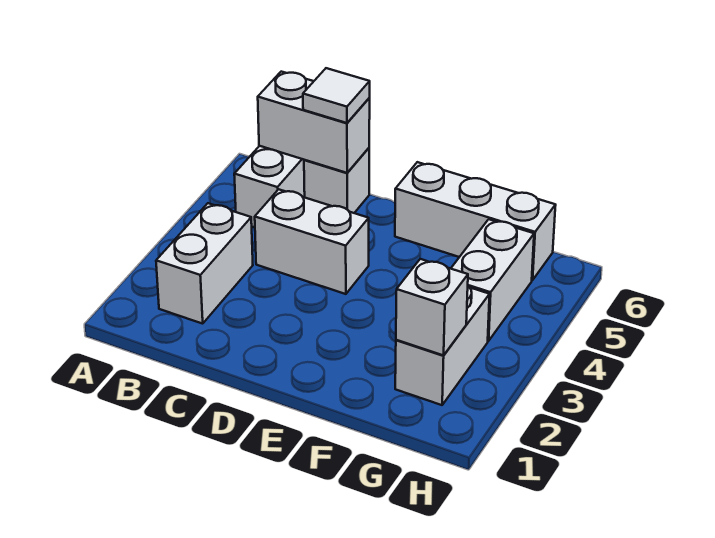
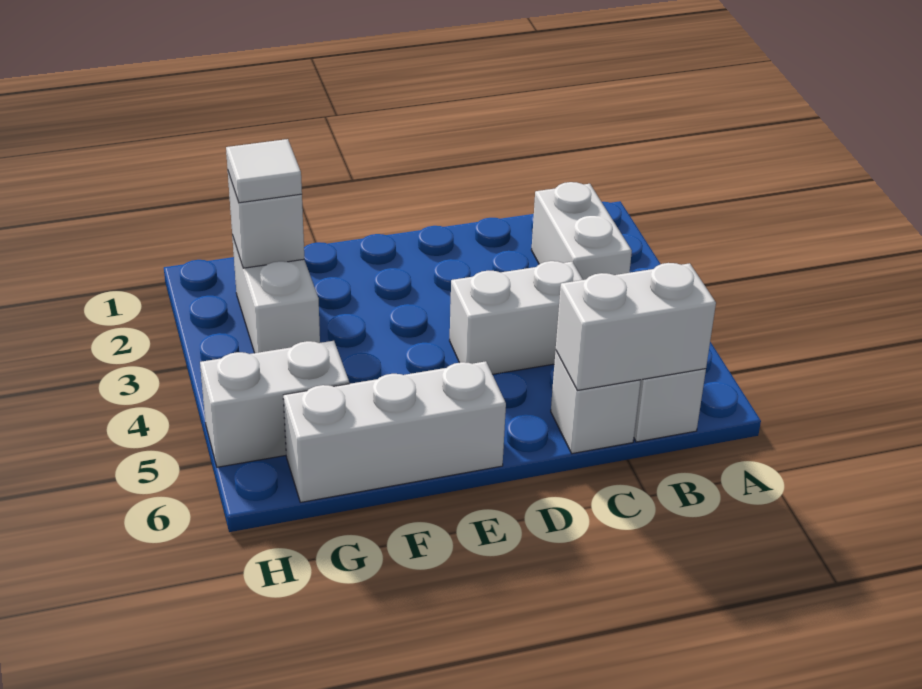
white 1x1 tile [303,68,370,123] -> white 1x1 tile moved to [226,139,302,203]
white 1x2 brick [451,219,534,341] -> white 1x2 brick turned to [200,341,349,467]

